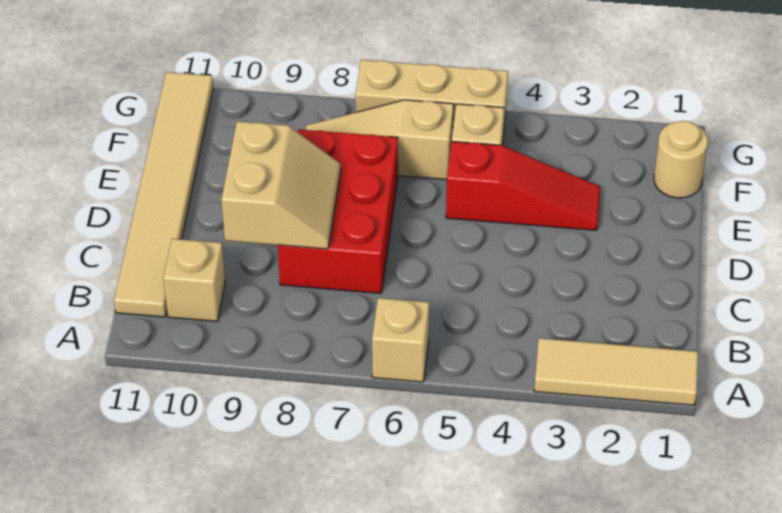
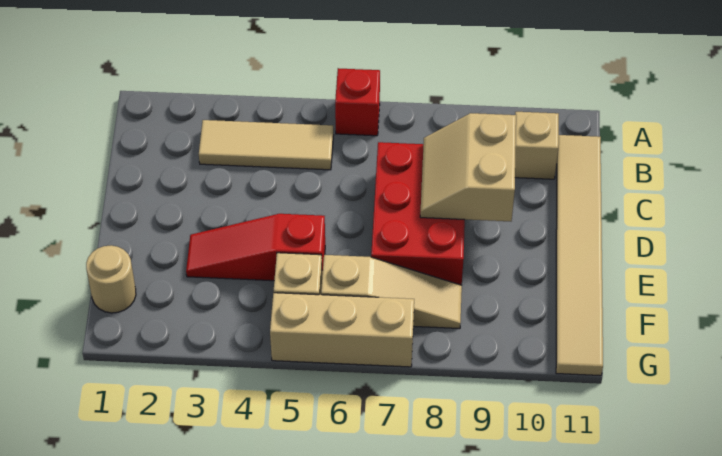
tan 1x3 tile [534,338,698,405] -> tan 1x3 tile moved to [199,120,334,170]
tan 1x1 brick [372,298,429,382] -> red 1x1 brick [335,68,380,136]

